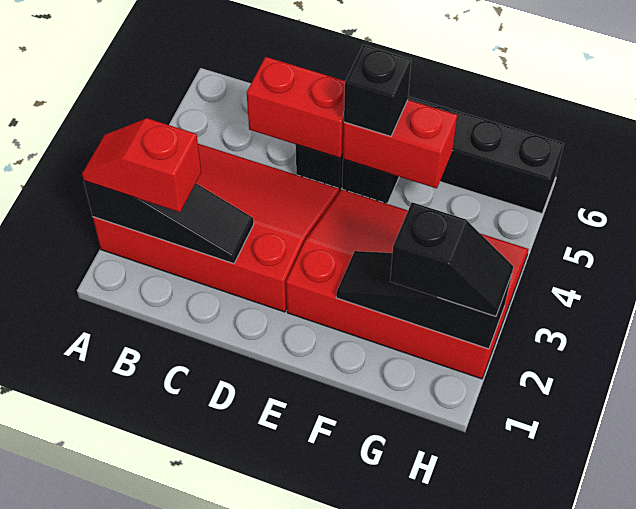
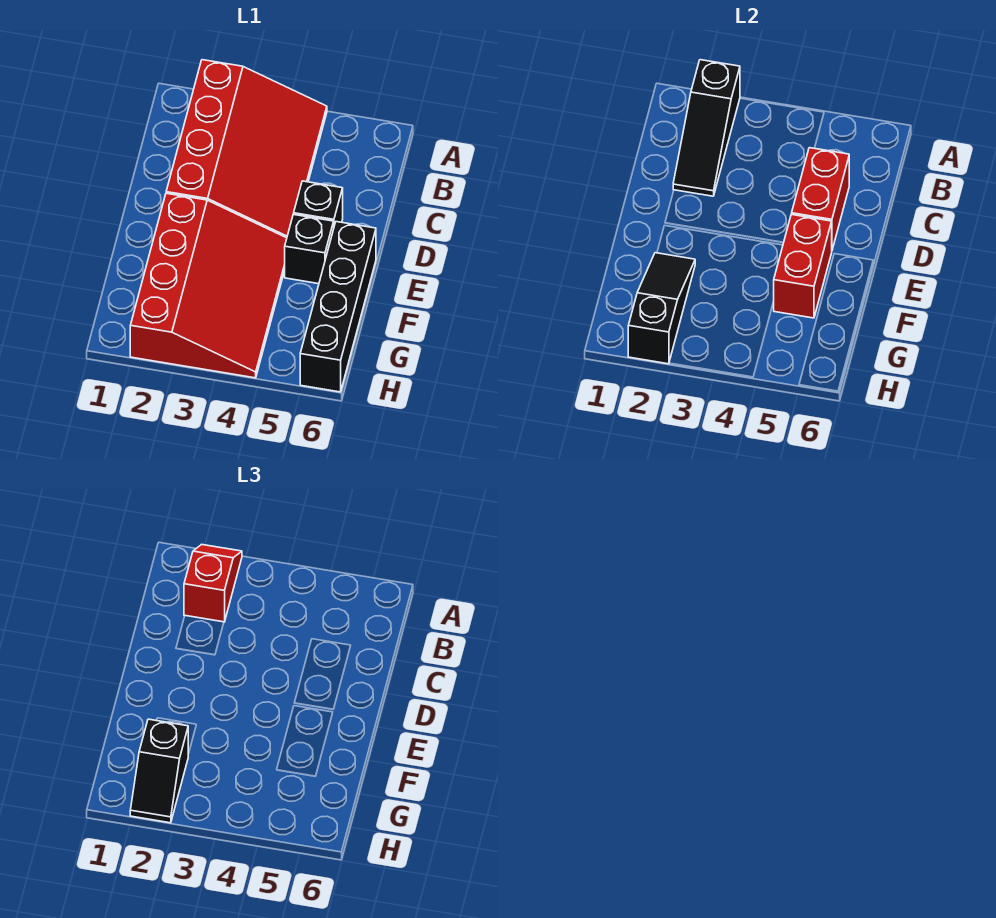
black 1x1 brick [344,45,411,136] -> none

